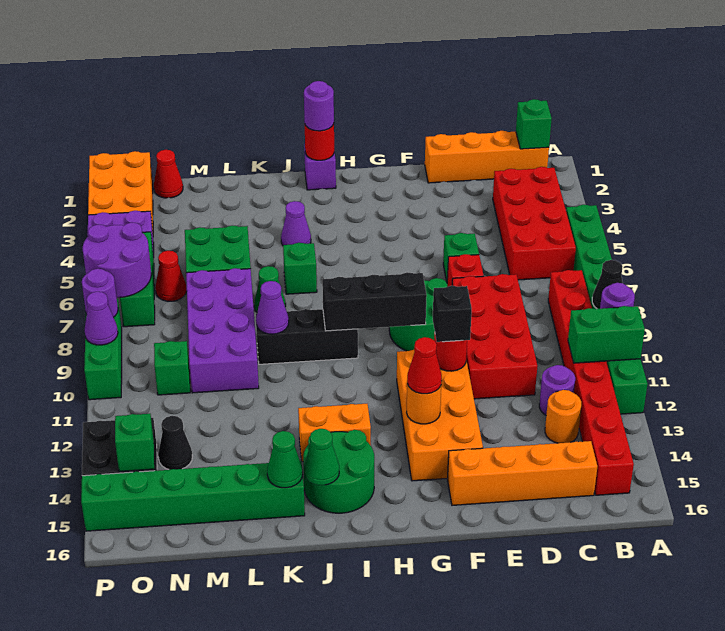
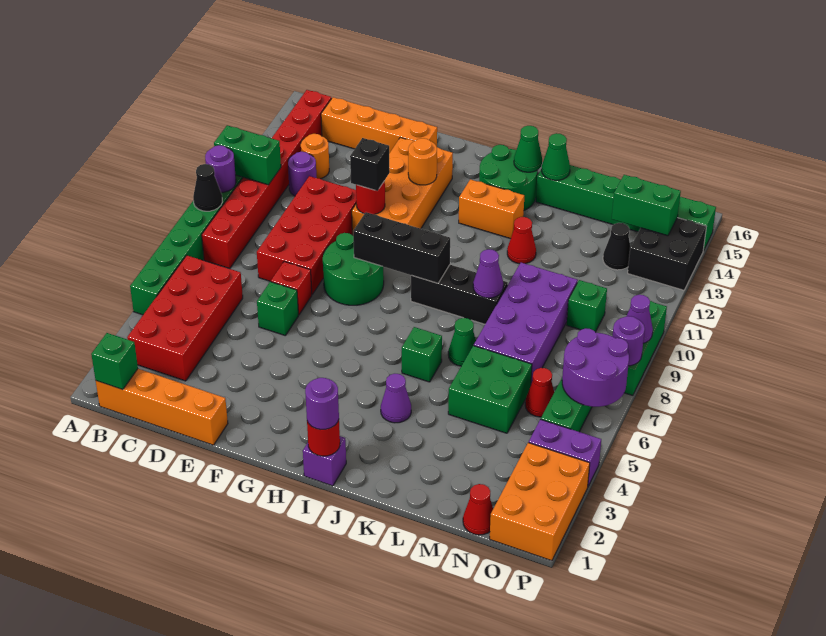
red 1x1 cone [407,337,442,394] -> red 1x1 cone moved to [507,217,536,264]
green 1x1 brick [115,414,154,472] -> green 1x2 brick [612,175,681,236]

